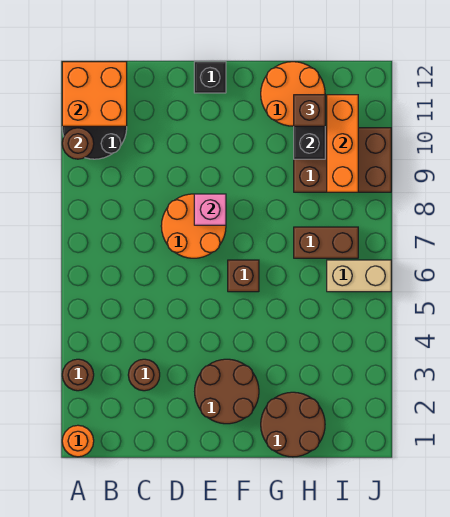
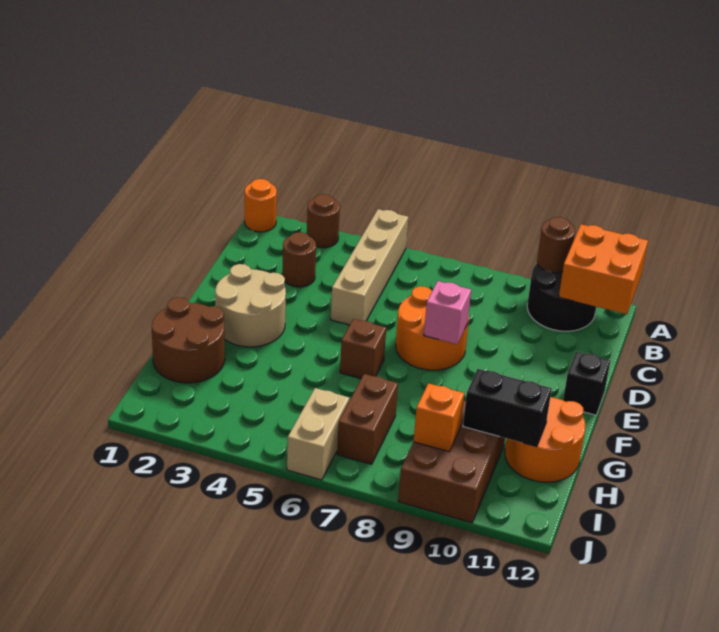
none -> tan 1x4 brick [331,209,408,325]
brown 2x2 round brick [195,359,259,424] -> tan 2x2 round brick [215,264,286,347]
brown 1x1 brick [294,95,325,126] -> none
orange 1x3 brick [327,95,358,192] -> orange 1x1 brick [413,383,464,452]

